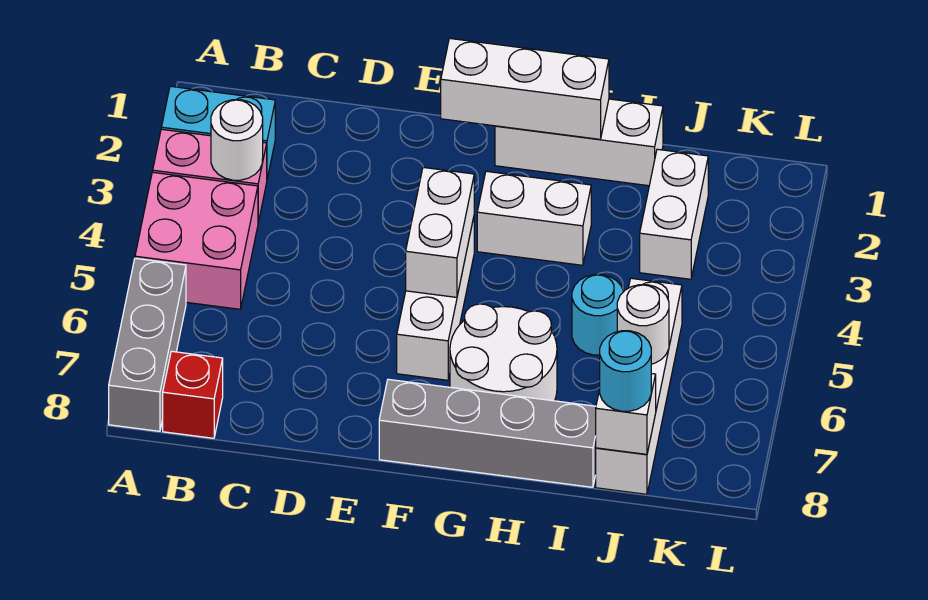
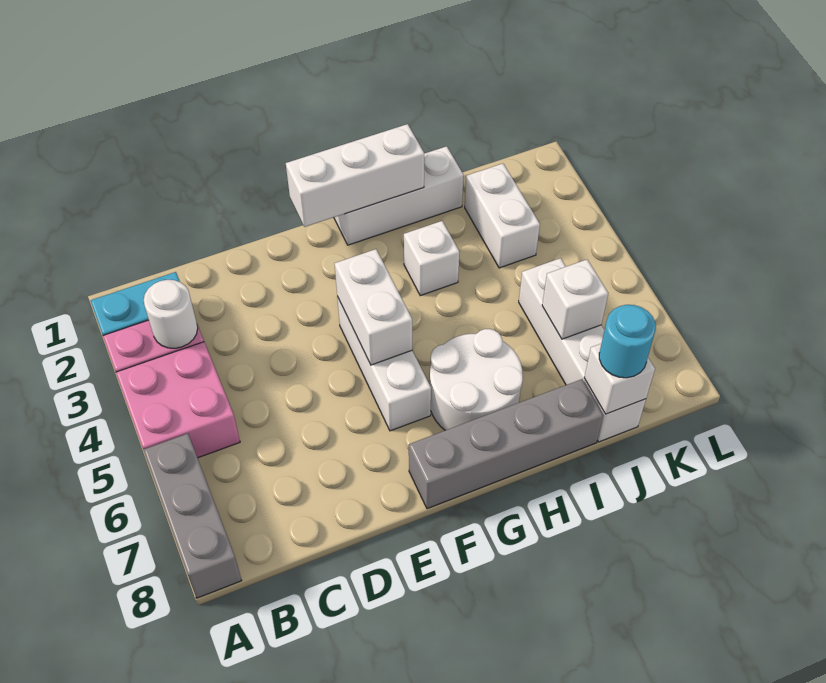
red 1x1 brick [163,351,223,438] -> none
white 1x2 brick [477,171,591,265] -> white 1x1 brick [404,221,460,296]
cyan 1x1 round brick [572,275,623,355] -> none
white 1x1 round brick [617,285,669,364] -> white 1x1 brick [542,260,608,339]

